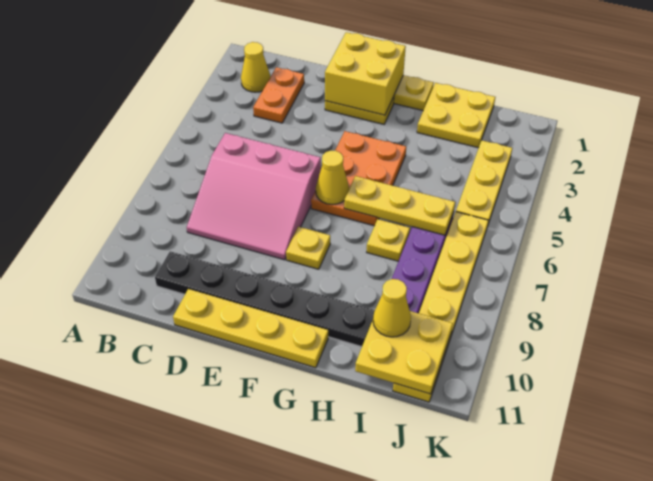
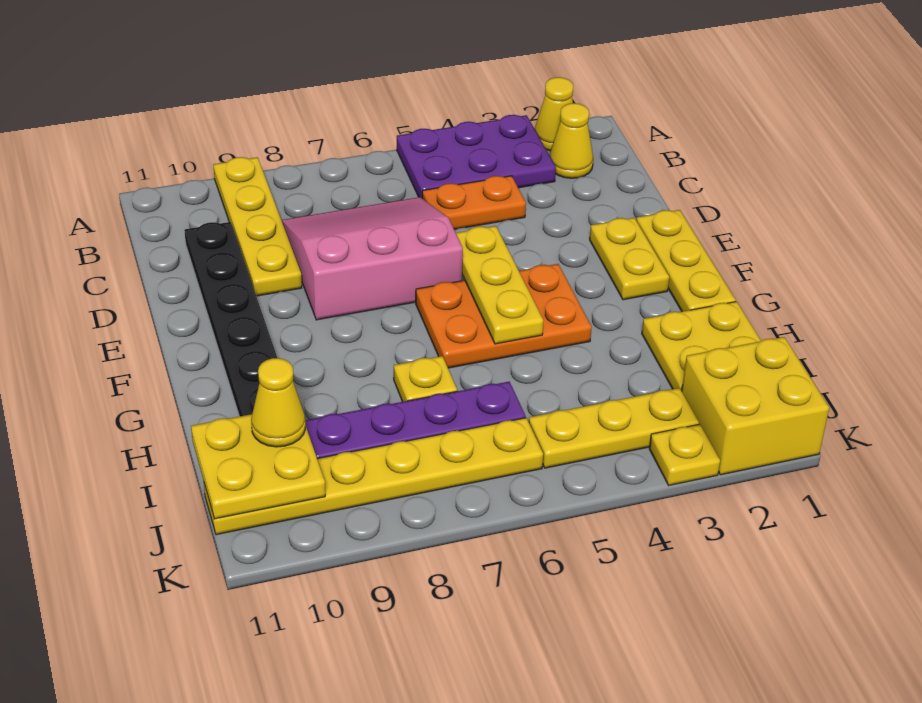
none -> purple 2x3 plate [397,115,556,198]
orange 1x2 plate [253,67,304,123] -> orange 1x2 plate moved to [422,176,526,229]
pink 3x3 slope [187,133,321,260] -> pink 3x3 slope turned to [282,197,463,320]
yellow 1x4 plate [173,289,328,368] -> yellow 1x4 plate moved to [213,157,302,296]
yellow 2x2 brick [325,32,406,115] -> yellow 2x2 brick moved to [682,337,829,475]
yellow 1x1 cone [316,151,349,205] -> yellow 1x1 cone moved to [535,77,573,151]
yellow 1x1 plate [286,227,330,269] -> yellow 1x1 plate moved to [649,424,720,485]
yellow 1x3 plate [344,176,455,235] -> yellow 1x3 plate moved to [456,226,543,344]

